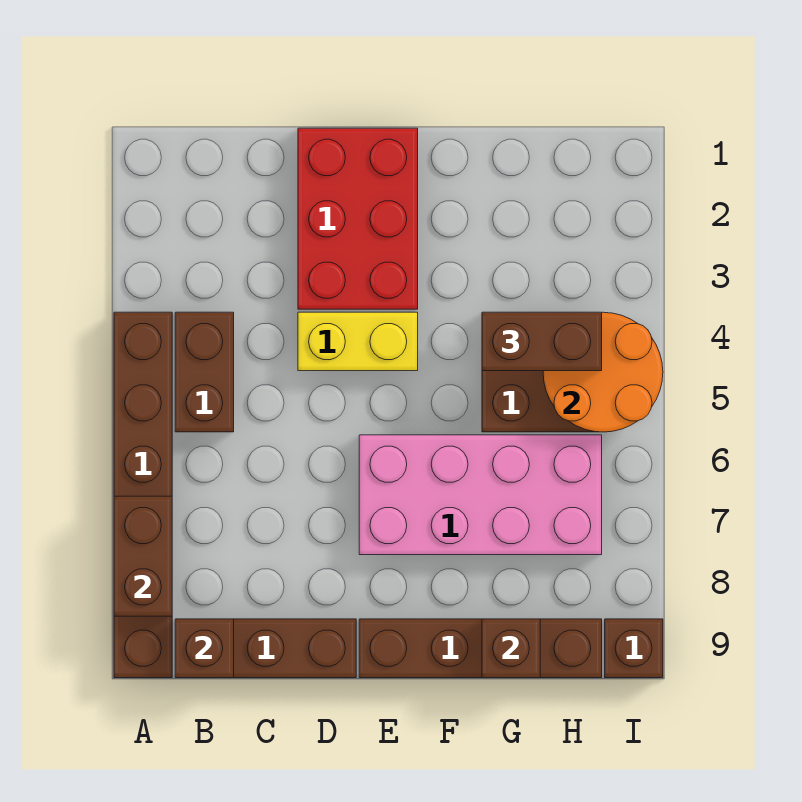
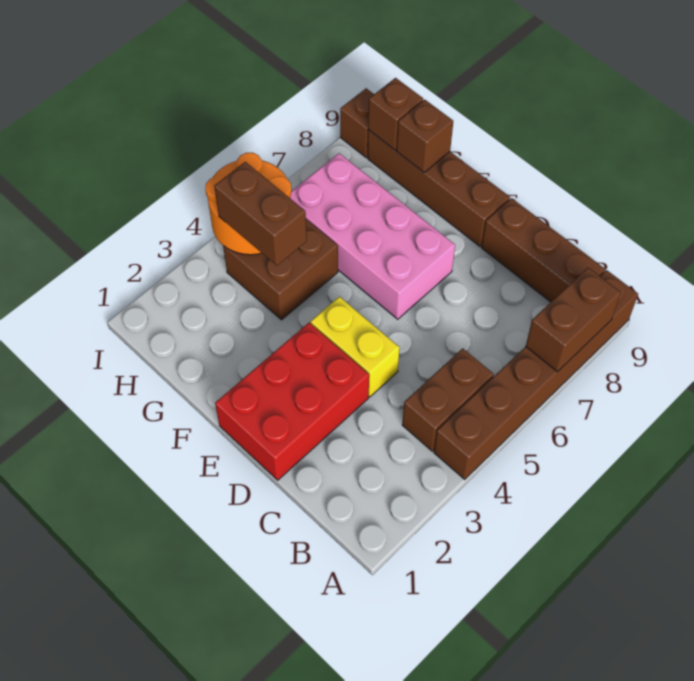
brown 1x1 brick [175,619,234,678] -> brown 1x1 brick moved to [368,78,423,150]

